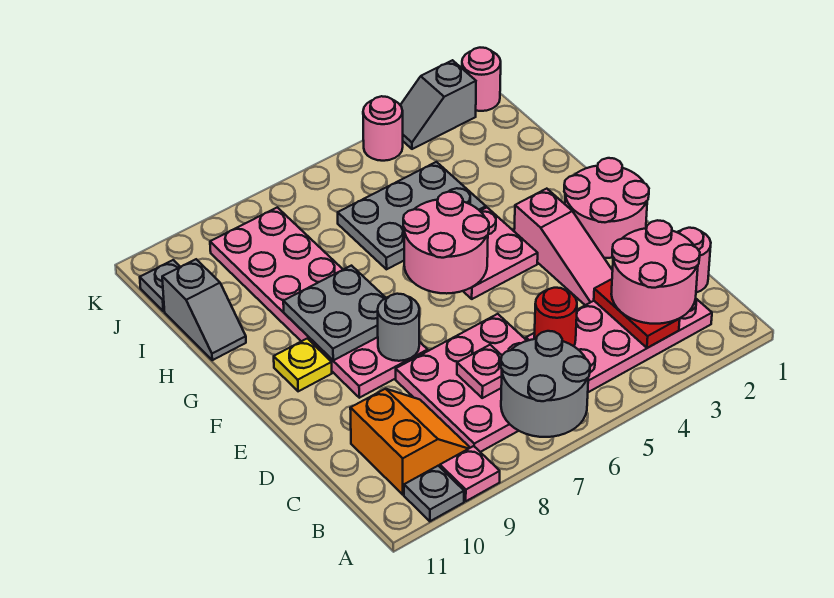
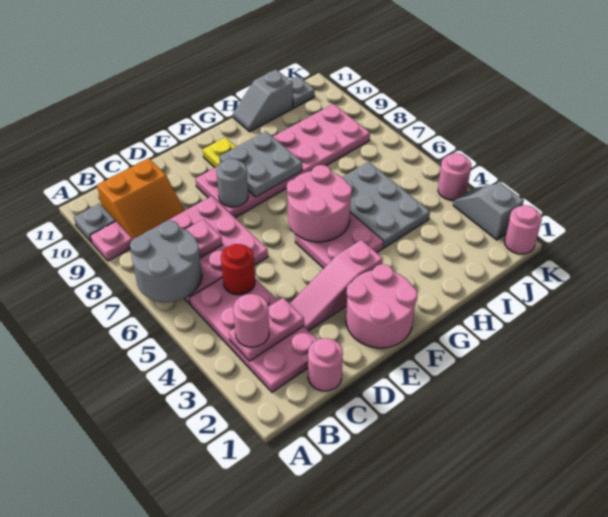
pink 2x2 round brick [611,220,700,324] -> pink 1x1 round brick [233,294,269,347]
red 1x2 plate [594,279,680,348] -> pink 1x2 plate [229,298,304,361]

